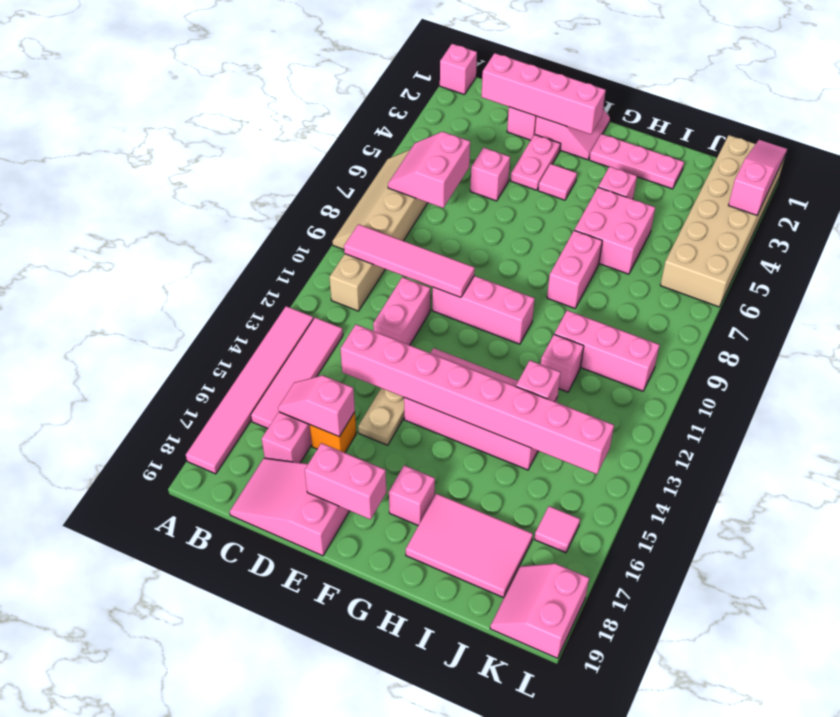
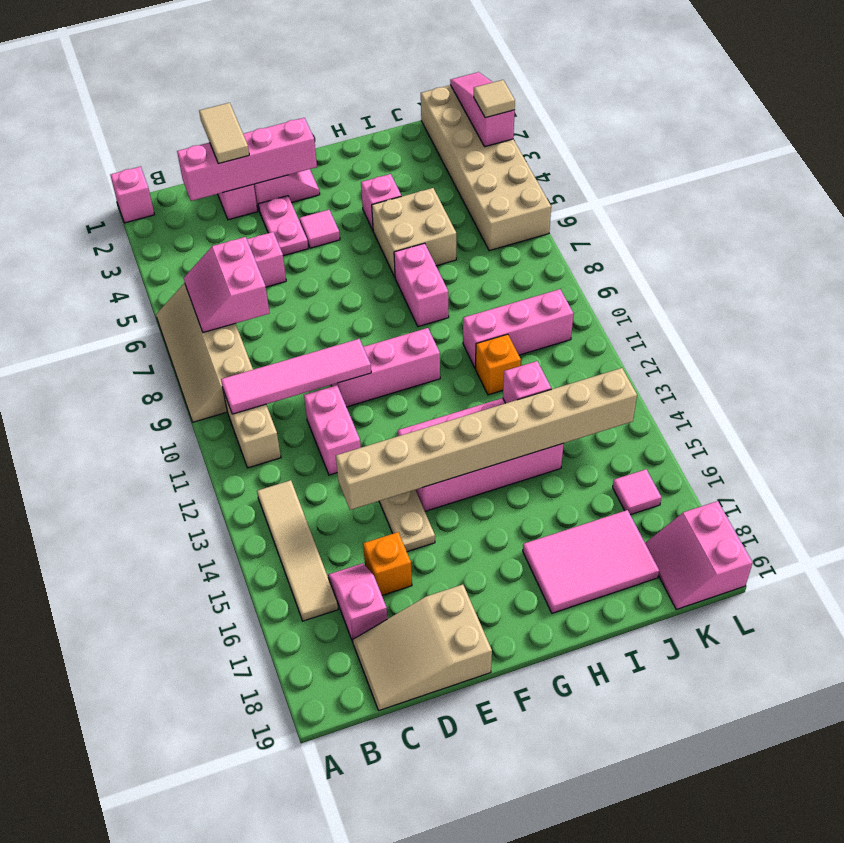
pink 1x6 tile [186,306,313,474] -> none
pink 1x4 tile [251,318,343,428] -> tan 1x4 tile [257,480,338,621]
pink 1x2 slope [278,375,355,437] -> none
pink 2x3 slope [230,458,349,556] -> tan 2x3 slope [353,585,492,710]
none -> tan 1x2 tile [199,103,249,164]
pink 1x8 brick [340,324,614,474] -> tan 1x8 brick [336,368,637,510]
pink 1x2 brick [305,443,386,519] -> none
pink 1x3 plate [589,134,684,189] -> none
pink 1x1 brick [389,465,435,526] -> none
pink 2x2 brick [575,187,655,274] -> tan 2x2 brick [372,188,456,277]
pink 1x1 brick [541,334,584,392] -> orange 1x1 brick [476,334,521,395]
none -> tan 1x1 tile [474,80,515,118]

